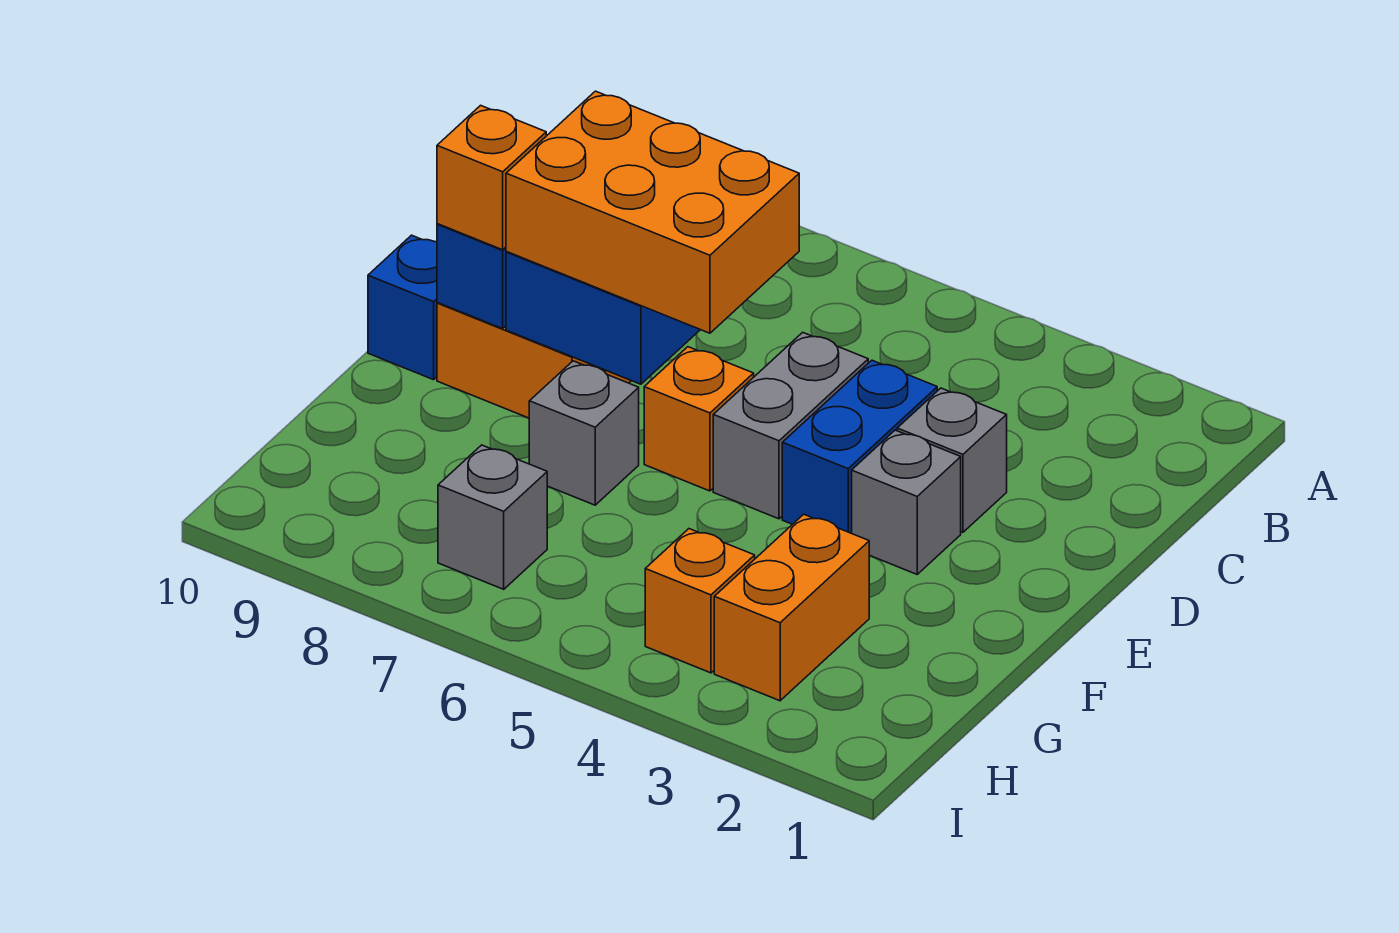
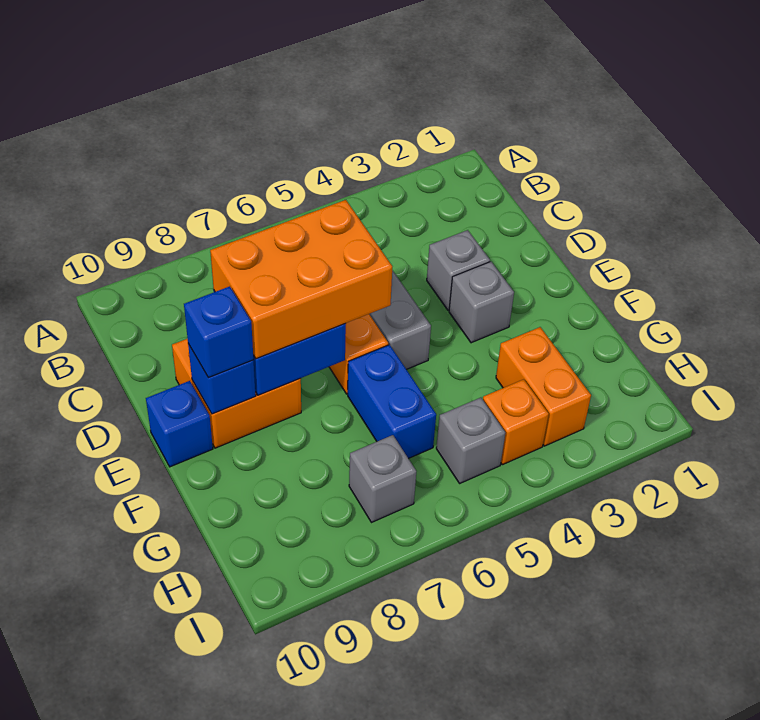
blue 1x2 brick [782,360,937,533] -> blue 1x2 brick moved to [348,345,436,458]
orange 1x1 brick [437,105,546,250] -> blue 1x1 brick [184,286,253,378]
grey 1x1 brick [529,361,639,505] -> grey 1x1 brick moved to [436,398,505,483]

